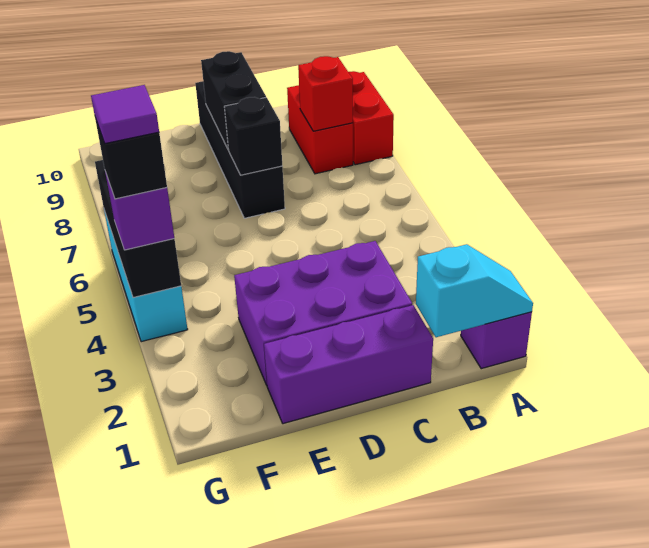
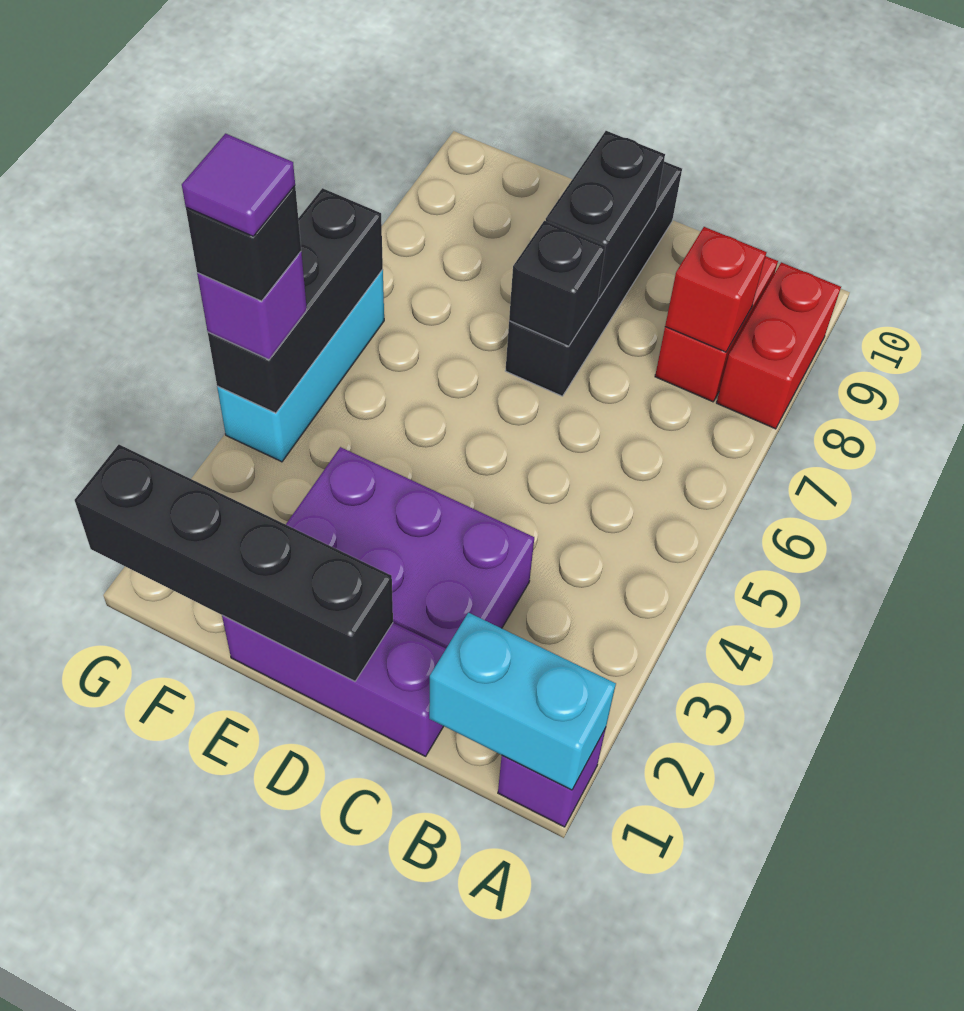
cyan 1x2 slope [416,244,533,337] -> cyan 1x2 brick [429,613,616,790]
none -> black 1x4 brick [75,445,393,681]

